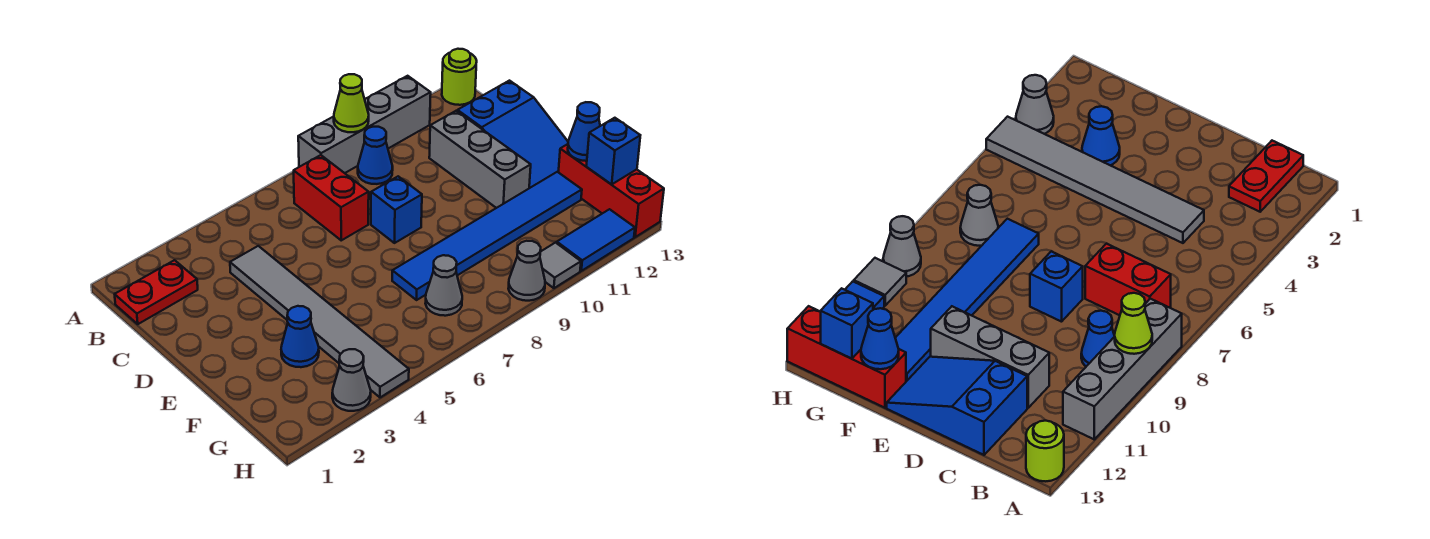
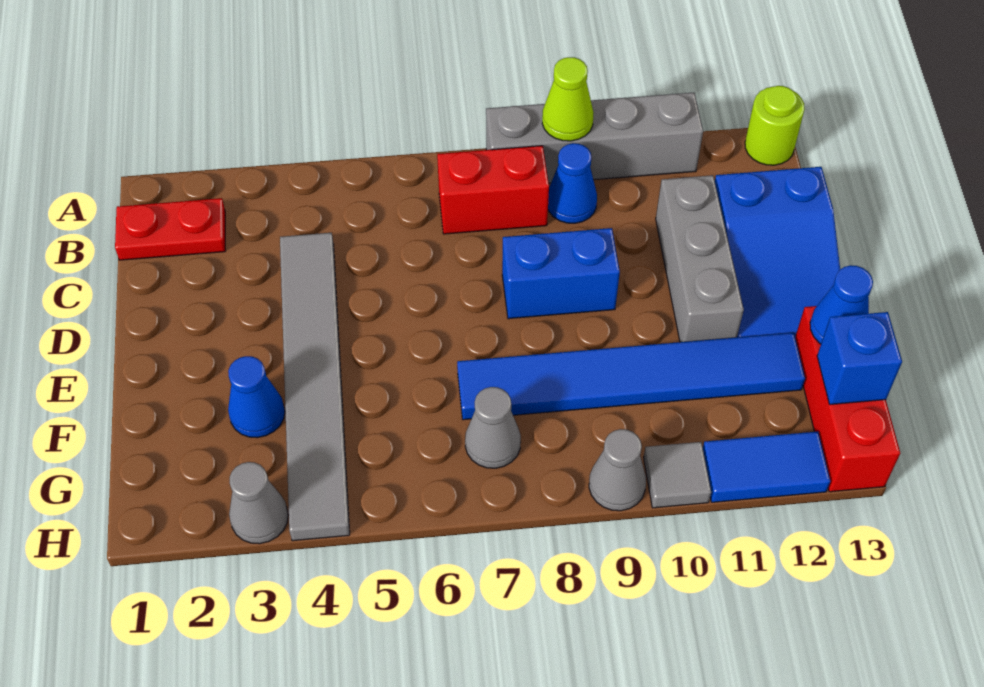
red 1x2 brick [294,155,369,240] -> red 1x2 brick turned to [437,146,549,234]
blue 1x1 brick [371,176,422,243] -> blue 1x2 brick [502,228,620,319]

